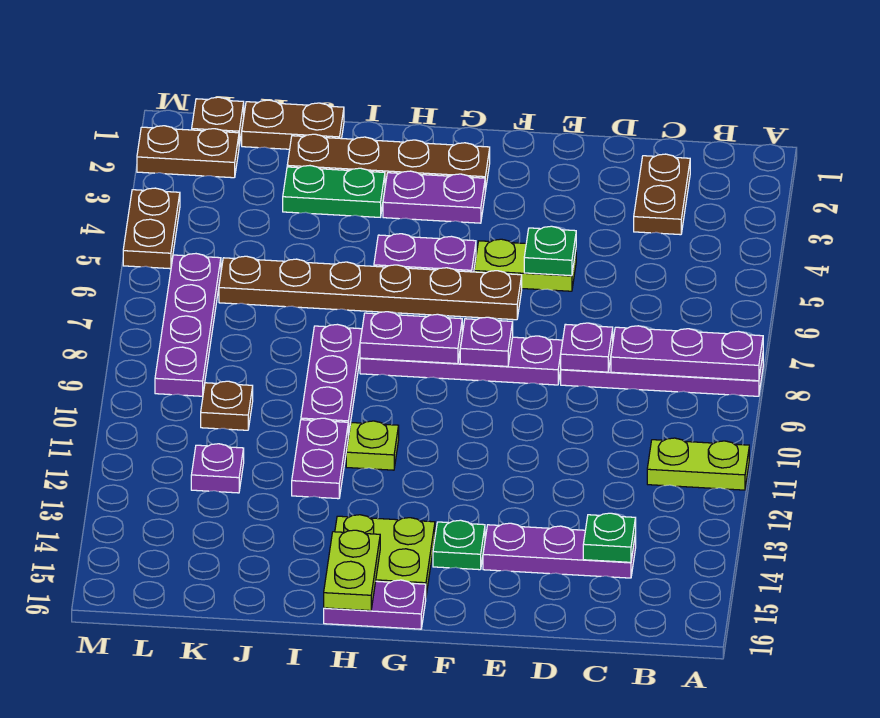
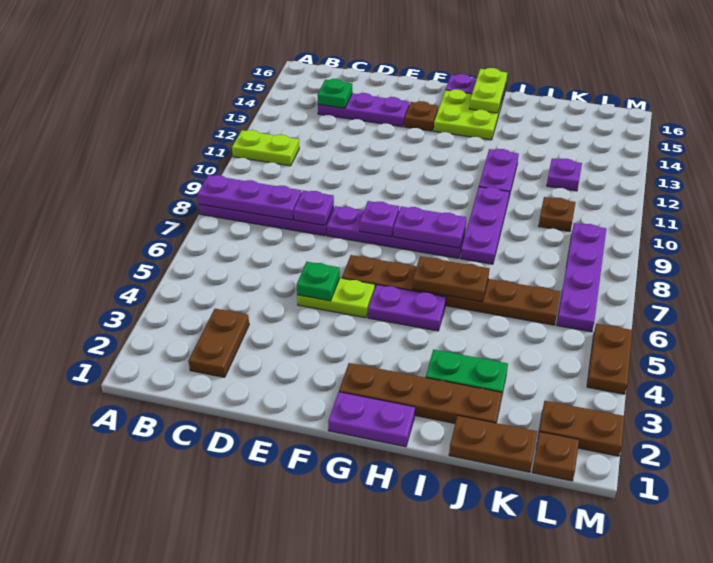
green 1x1 plate [433,520,485,570] -> brown 1x1 plate [404,101,438,131]
purple 1x2 plate [383,171,485,223] -> purple 1x2 plate moved to [328,392,415,447]
none -> brown 1x2 plate [412,256,490,302]
lime 1x1 plate [346,421,399,470] -> none

